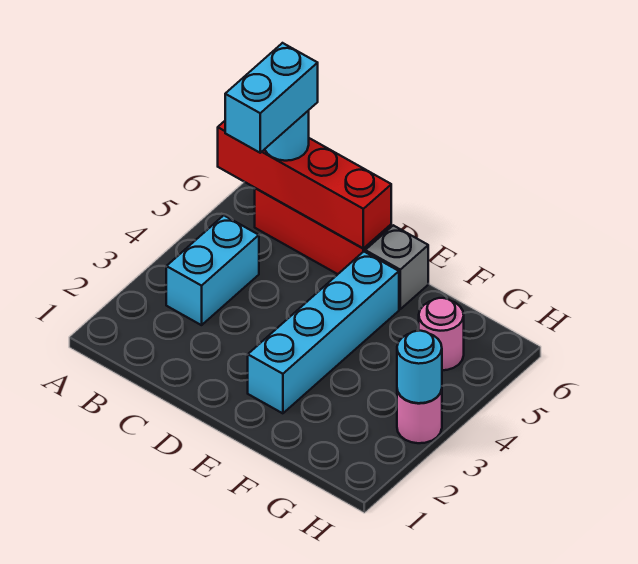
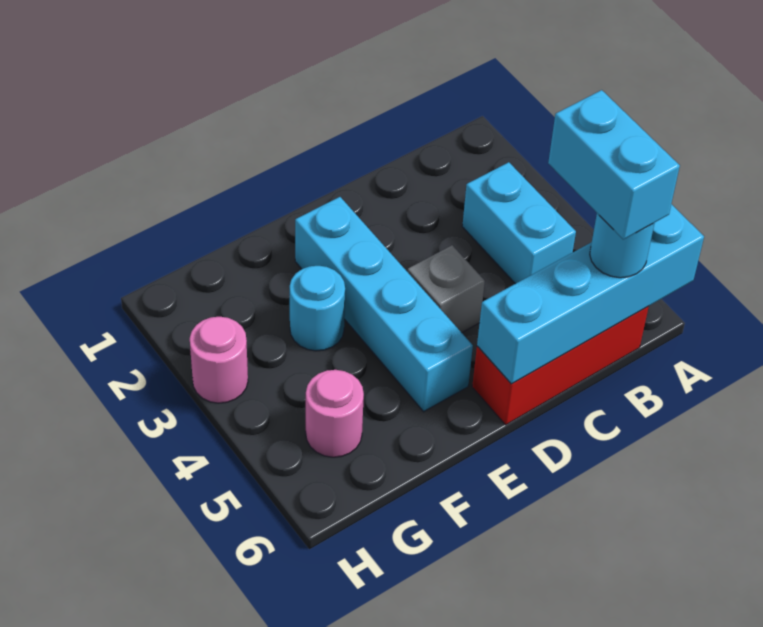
red 1x4 brick [218,121,391,248] -> cyan 1x4 brick [477,204,704,384]
grey 1x1 brick [365,225,428,309] -> grey 1x1 brick moved to [408,245,485,333]
cyan 1x1 round brick [397,331,442,403] -> cyan 1x1 round brick moved to [290,266,345,351]

